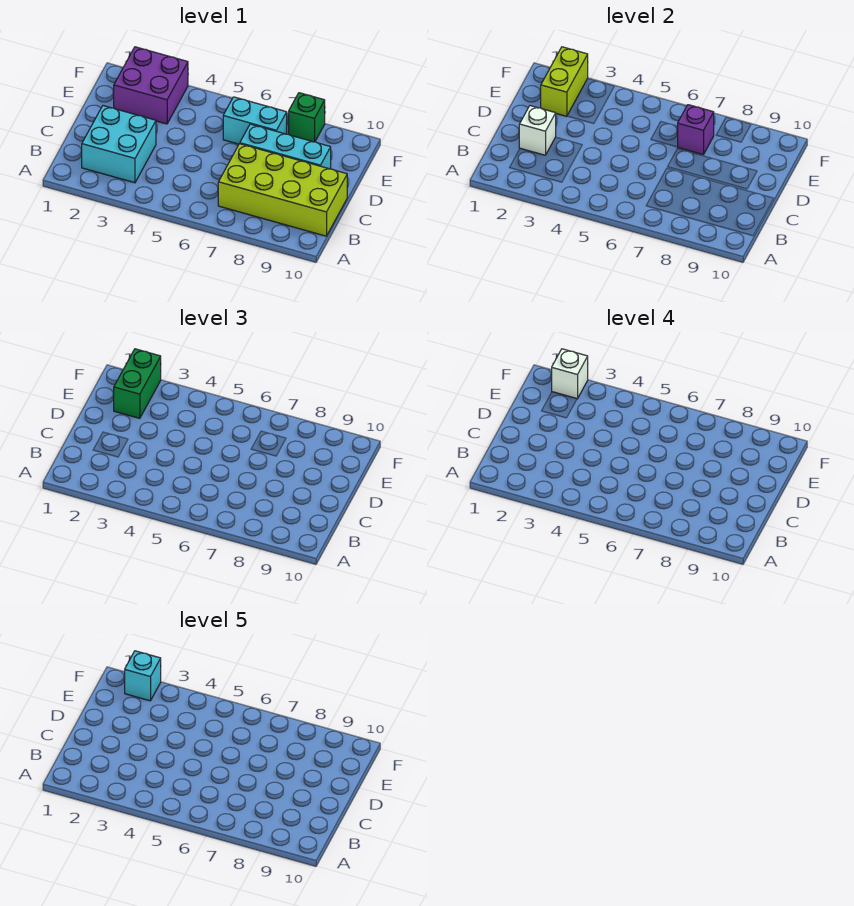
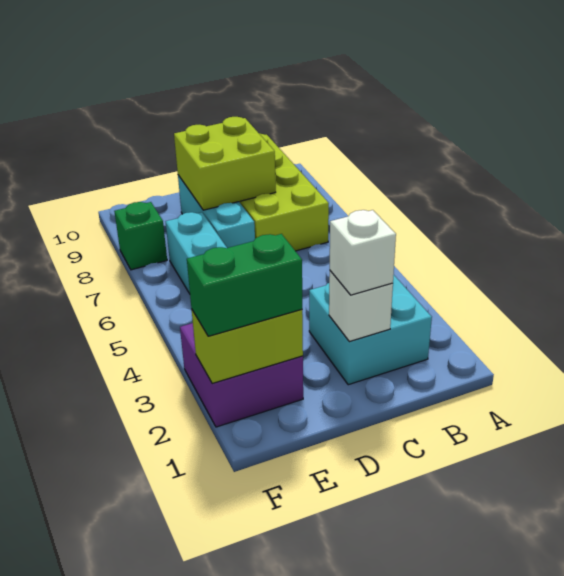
none -> lime 2x2 brick [174,117,276,210]
purple 1x1 brick [678,105,714,155] -> none
white 1x1 brick [552,349,588,399] -> white 1x1 brick moved to [330,210,396,295]
cyan 1x1 brick [125,651,161,701] -> none

